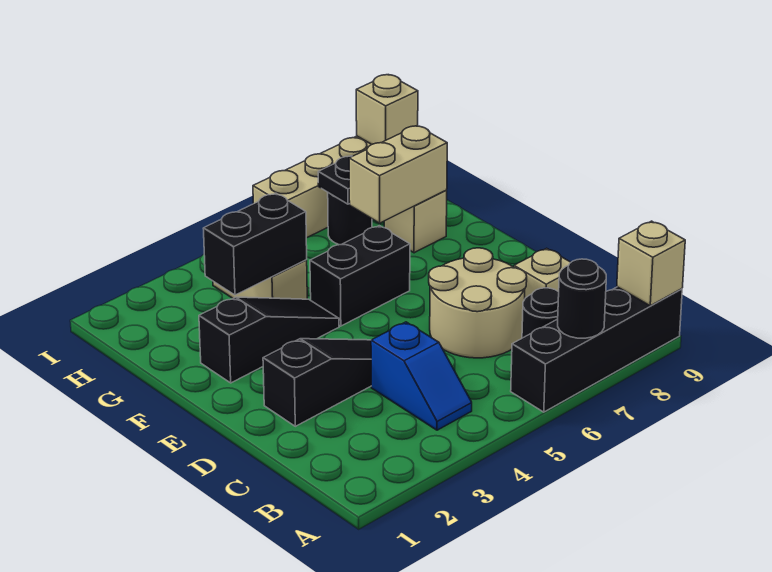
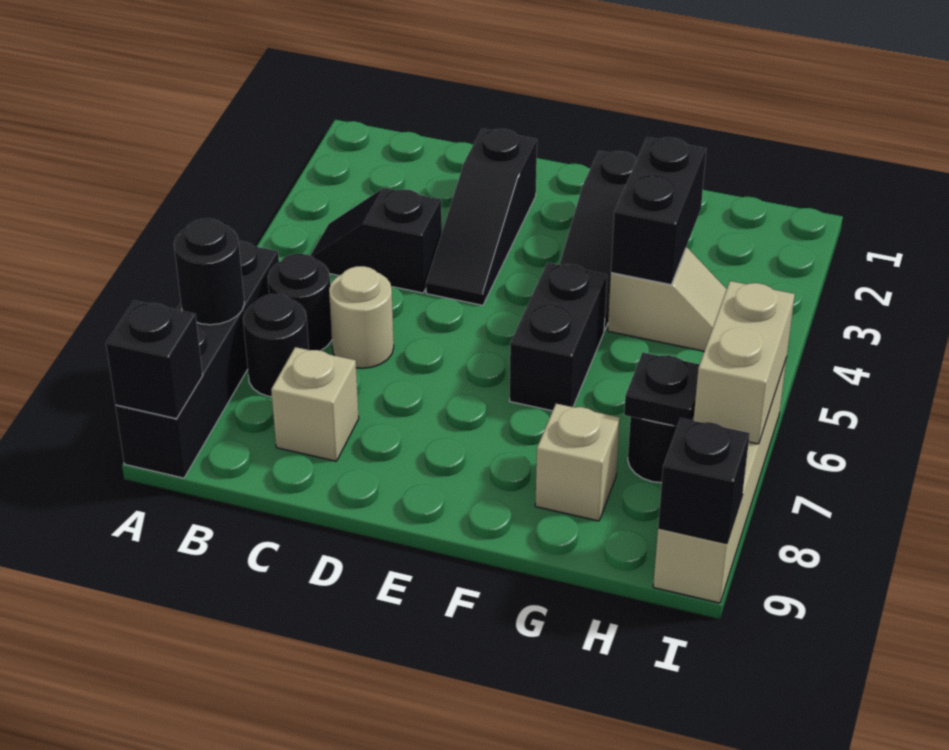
tan 1x1 brick [617,221,685,306] -> black 1x1 brick [106,301,203,419]
blue 1x2 slope [371,322,472,430] -> black 1x2 slope [310,188,442,293]
none -> black 1x1 round brick [268,254,332,351]
tan 2x2 round brick [429,248,527,358] -> tan 1x1 round brick [329,266,394,368]
tan 1x2 brick [349,126,447,223] -> tan 1x2 brick moved to [694,281,795,444]
tan 1x1 brick [356,75,418,145] -> black 1x1 brick [658,418,750,544]

